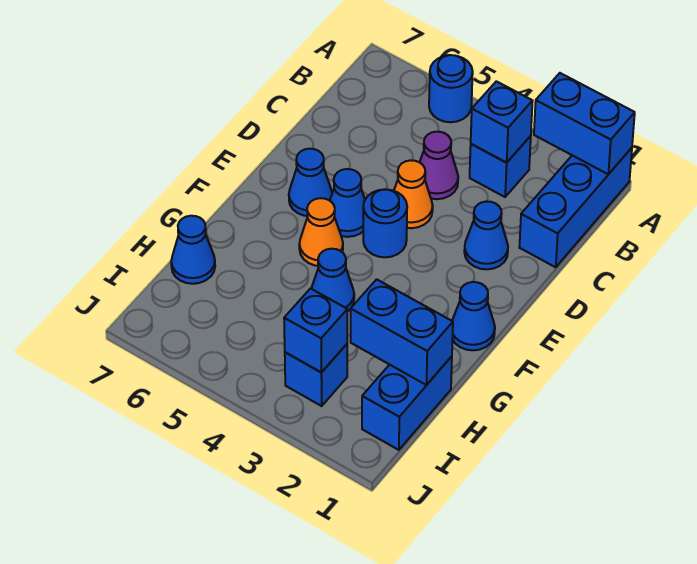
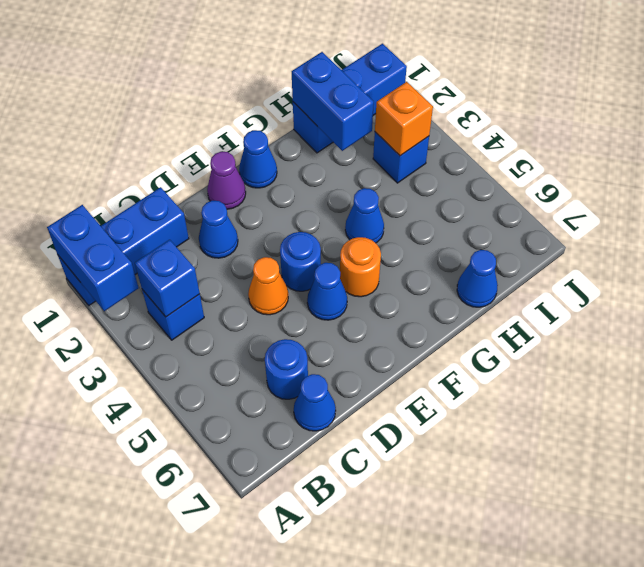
blue 1x1 round brick [429,55,473,122] -> blue 1x1 round brick moved to [265,339,308,399]
purple 1x1 cone [420,132,458,199] -> purple 1x1 cone moved to [207,152,246,209]
blue 1x1 cone [289,149,332,216] -> blue 1x1 cone moved to [294,374,336,431]
orange 1x1 cone [299,198,343,266] -> orange 1x1 round brick [340,237,381,297]
blue 1x2 brick [362,356,452,450] -> blue 1x3 brick [293,44,407,153]
blue 1x1 brick [284,289,347,372] -> orange 1x1 brick [375,82,433,156]

